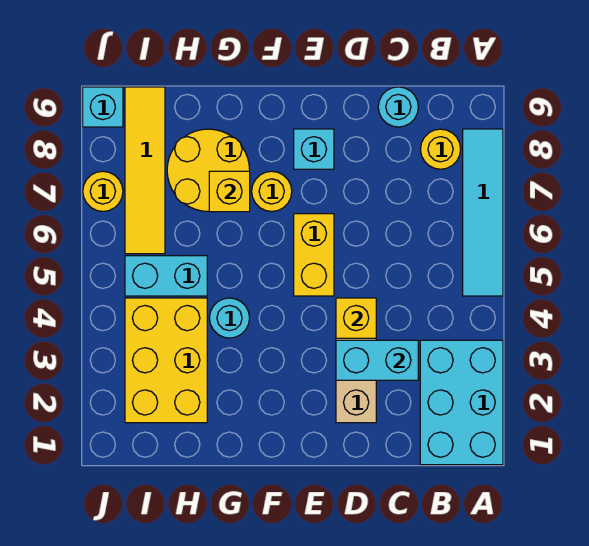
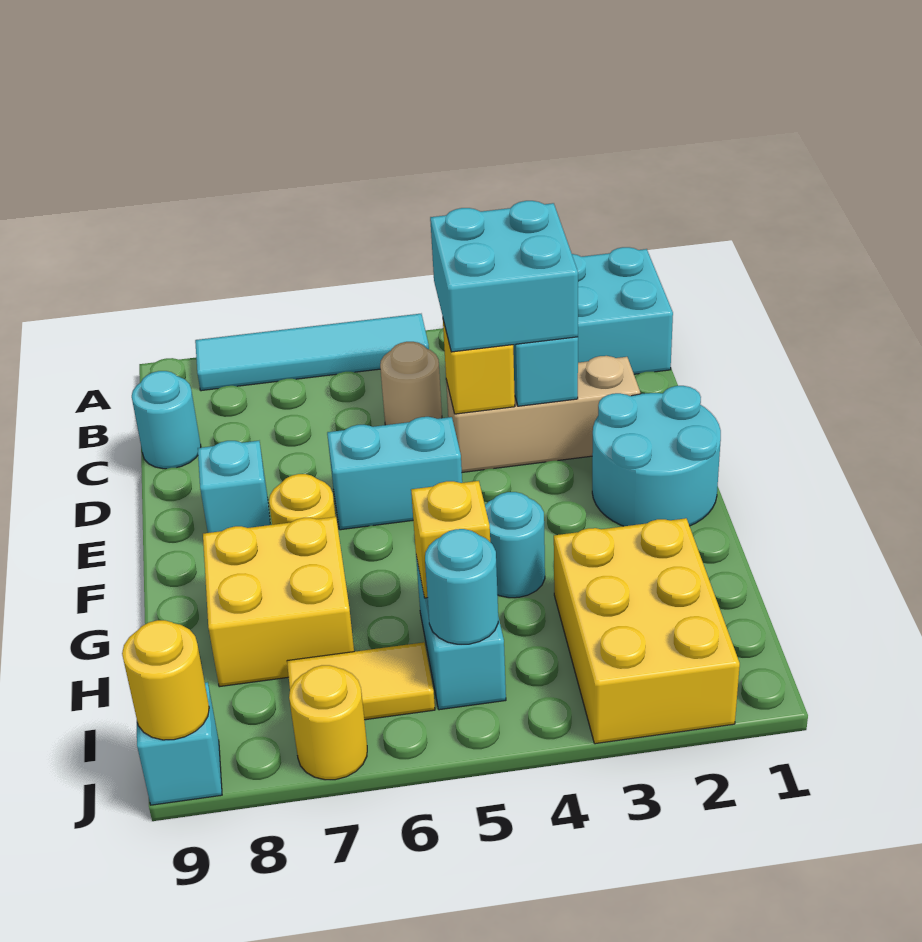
yellow 1x1 round brick [421,129,461,169] -> yellow 1x1 round brick moved to [122,620,209,740]
none -> cyan 2x2 brick [430,201,578,352]
none -> tan 1x1 round brick [380,342,442,425]
none -> cyan 2x2 round brick [592,386,721,526]
yellow 1x2 brick [294,214,334,296] -> cyan 1x2 brick [327,417,462,530]
yellow 2x2 round brick [167,129,250,212] -> yellow 2x2 brick [203,517,354,687]
yellow 1x1 brick [209,171,250,212] -> yellow 1x1 brick moved to [411,481,490,598]
yellow 2x3 brick [125,298,207,423] -> yellow 2x3 brick turned to [554,518,740,744]
none -> cyan 1x1 round brick [425,529,498,644]
yellow 1x4 tile [125,87,165,254] -> yellow 1x2 tile [287,642,435,720]

